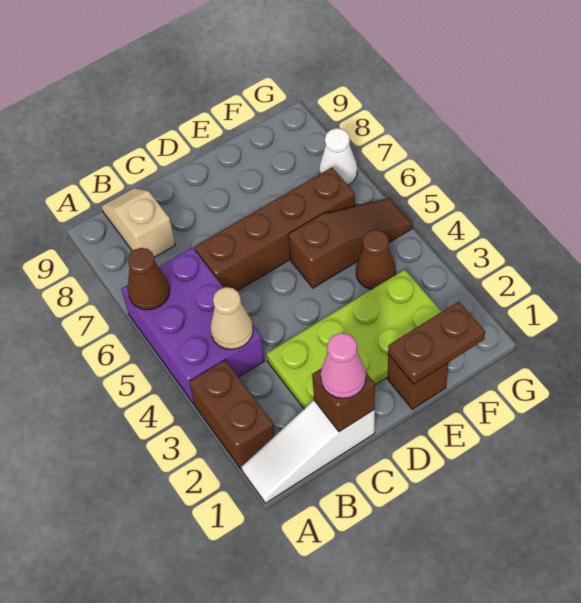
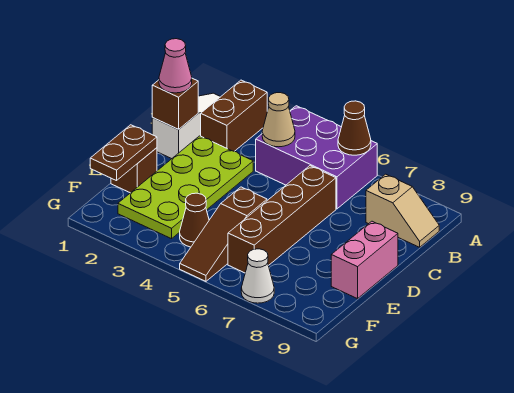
brown 1x2 brick [189,360,275,469] -> brown 1x2 brick turned to [201,80,267,151]
none -> pink 1x2 brick [331,221,398,299]

